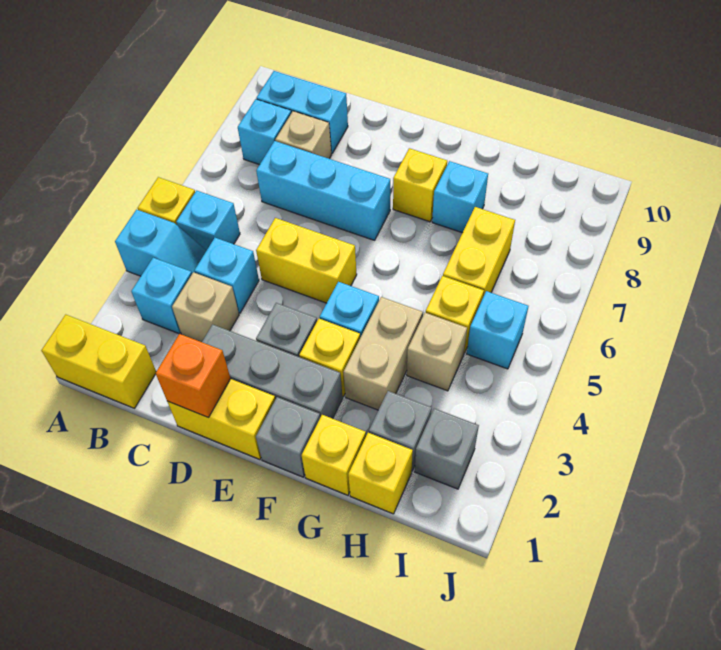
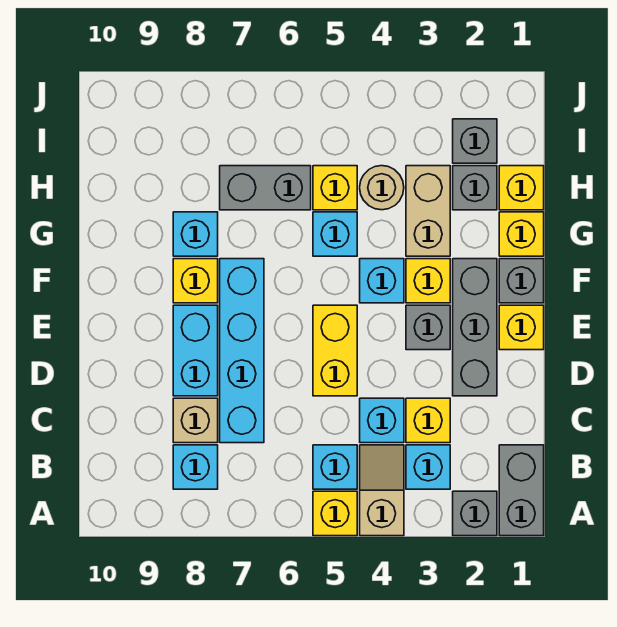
yellow 1x2 brick [41,315,156,408] -> grey 1x2 brick [499,445,544,536]
none -> grey 1x1 brick [453,491,497,536]
cyan 1x2 slope [115,210,206,276] -> tan 1x2 slope [360,445,404,536]
cyan 1x2 brick [257,71,348,154] -> cyan 1x2 brick moved to [173,305,218,396]
tan 1x1 brick [172,272,239,342] -> yellow 1x1 brick [406,398,450,443]
cyan 1x3 brick [256,141,390,240] -> cyan 1x4 brick [220,259,264,443]
yellow 1x2 brick [167,379,275,459] -> yellow 1x1 brick [499,305,544,350]
orange 1x1 brick [156,334,231,418] -> none
tan 1x2 brick [344,297,423,410] -> tan 1x2 brick turned to [406,166,450,256]
tan 1x1 brick [407,313,467,391] -> tan 1x1 round brick [360,166,404,210]
yellow 1x2 brick [443,207,515,297] -> grey 1x2 brick [220,166,311,210]
cyan 1x1 brick [467,291,528,369] -> cyan 1x1 brick moved to [313,212,357,256]

